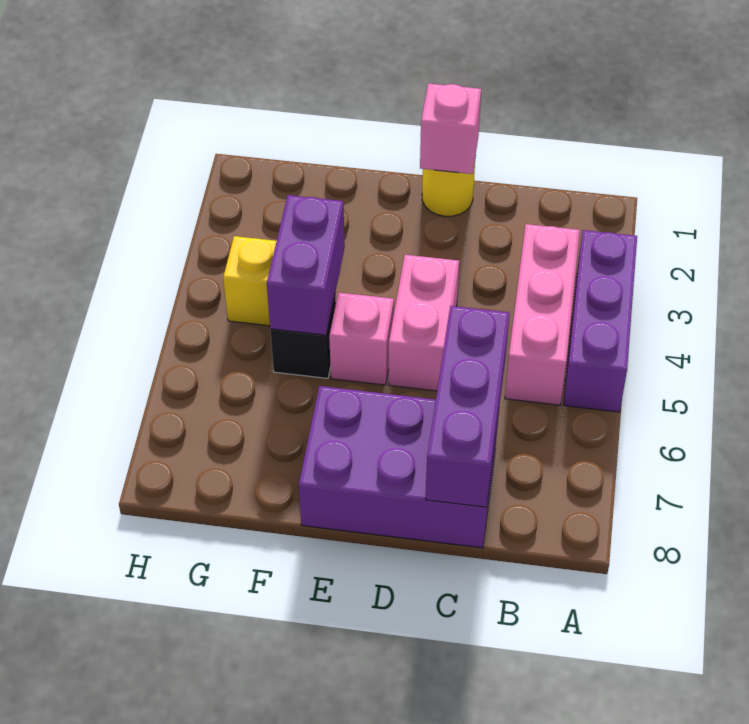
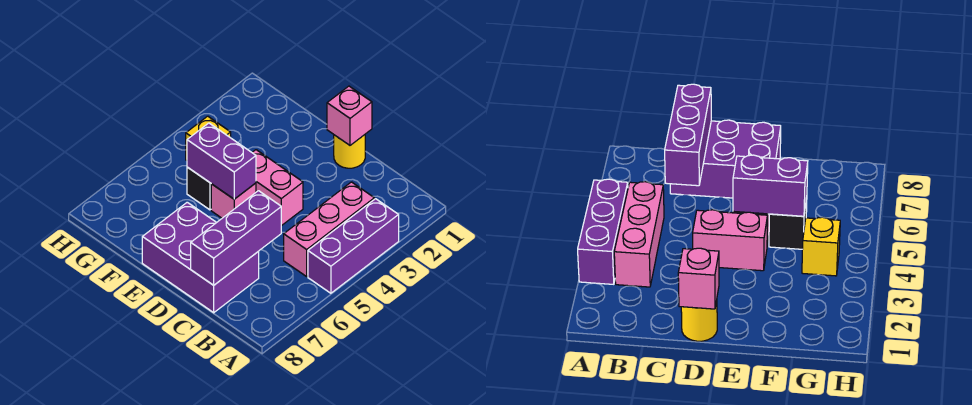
pink 1x2 brick [389,255,459,391] -> pink 1x2 brick turned to [252,150,303,226]
purple 1x2 brick [267,195,345,335] -> purple 1x2 brick turned to [187,123,256,199]

